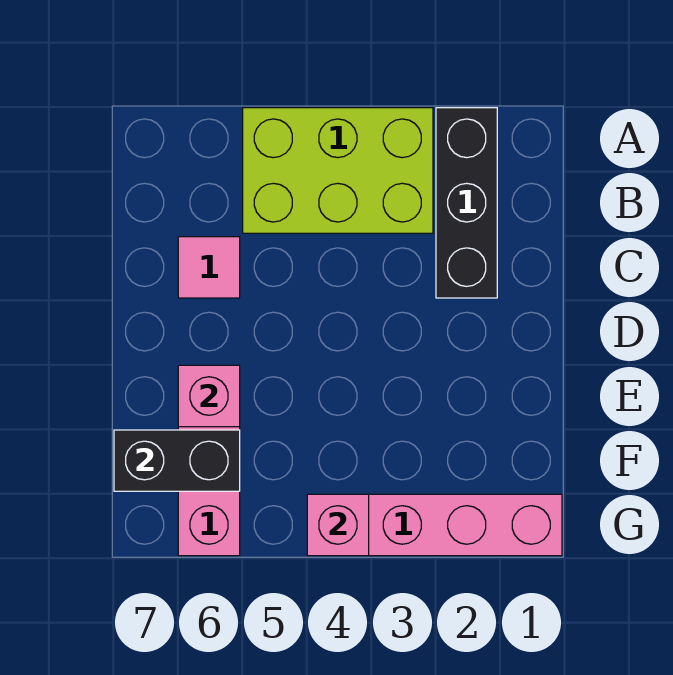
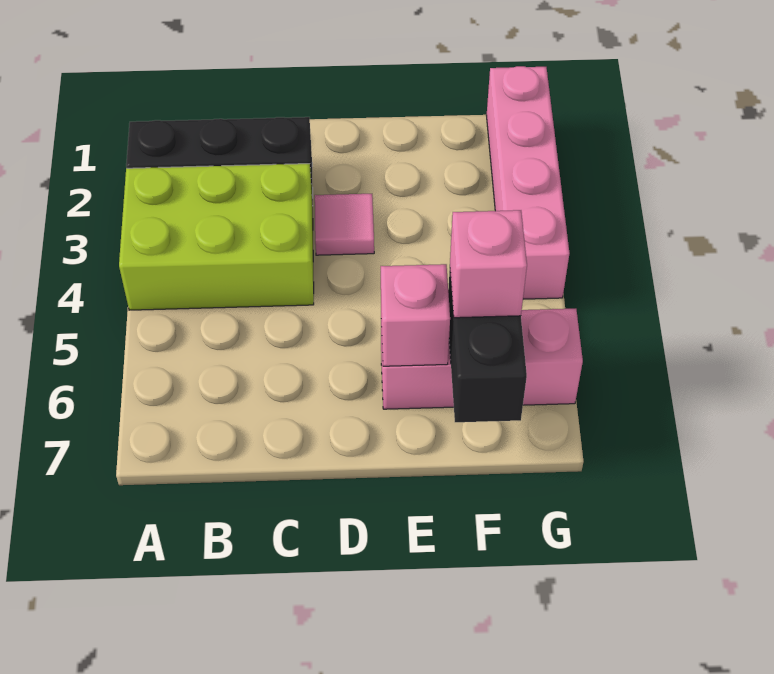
lime 2x3 brick [243,108,433,233] -> lime 2x3 brick turned to [119,164,314,310]
pink 1x1 tile [178,237,240,298] -> pink 1x1 tile moved to [315,194,374,255]
pink 1x1 brick [307,494,369,556] -> pink 1x1 brick moved to [450,210,527,318]

